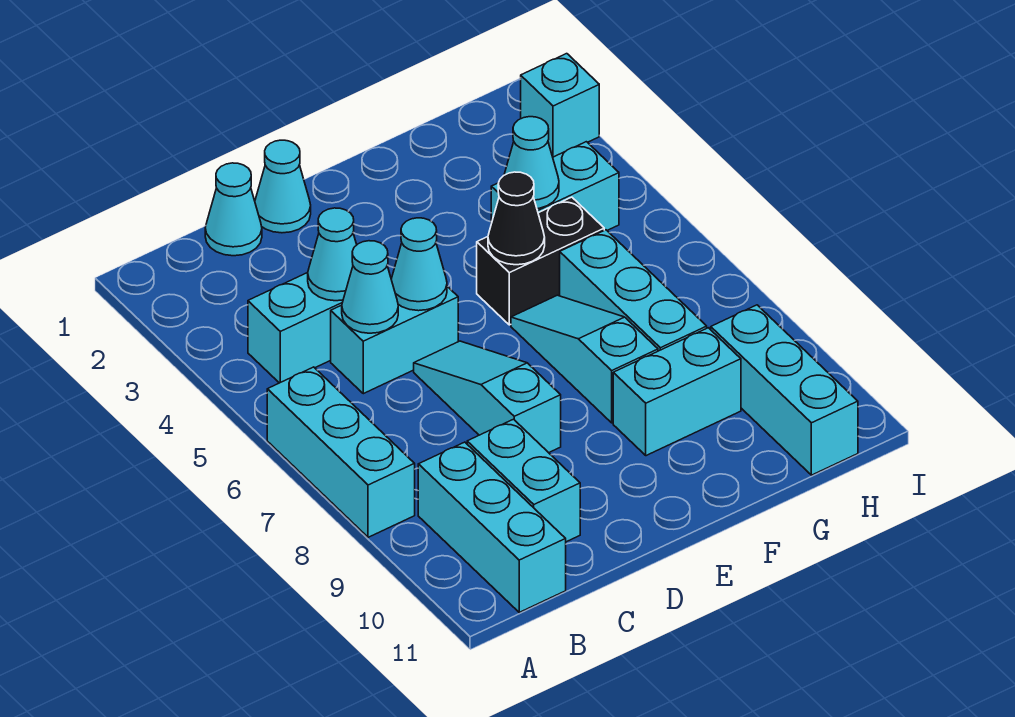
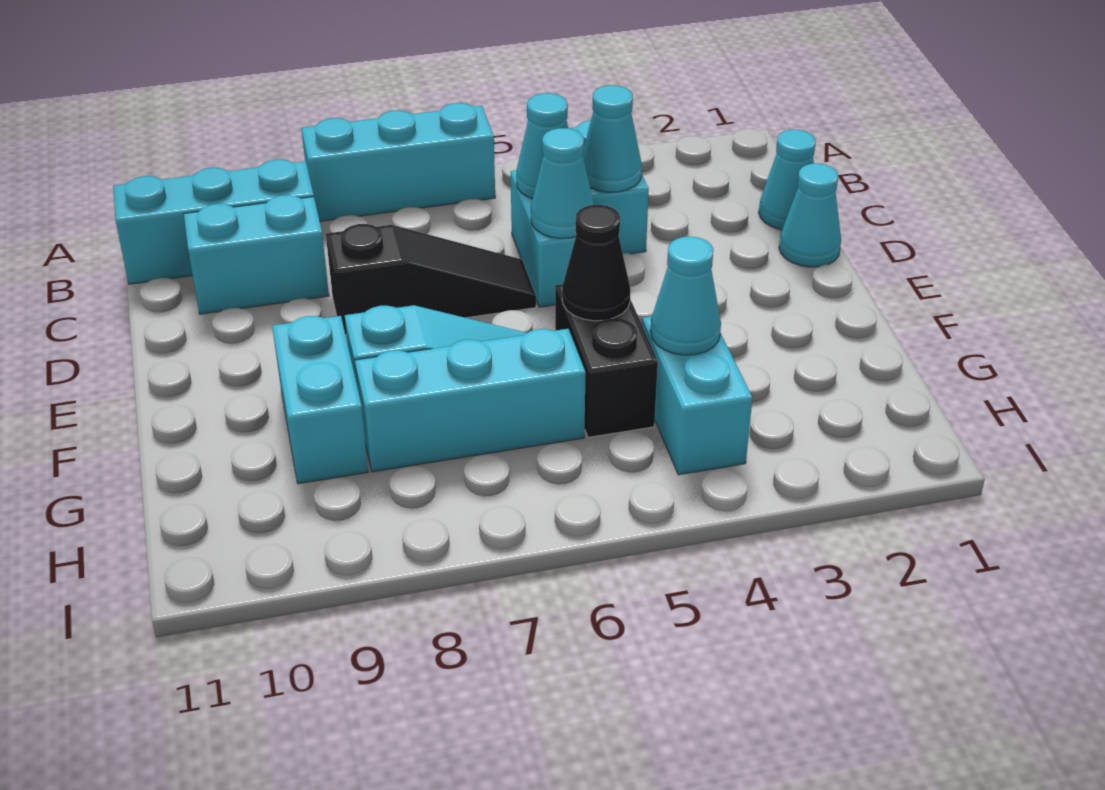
cyan 1x3 slope [414,341,561,453] -> black 1x3 slope [326,224,536,335]
cyan 1x3 brick [711,305,858,475] -> none
cyan 1x1 brick [521,54,599,157] -> none

